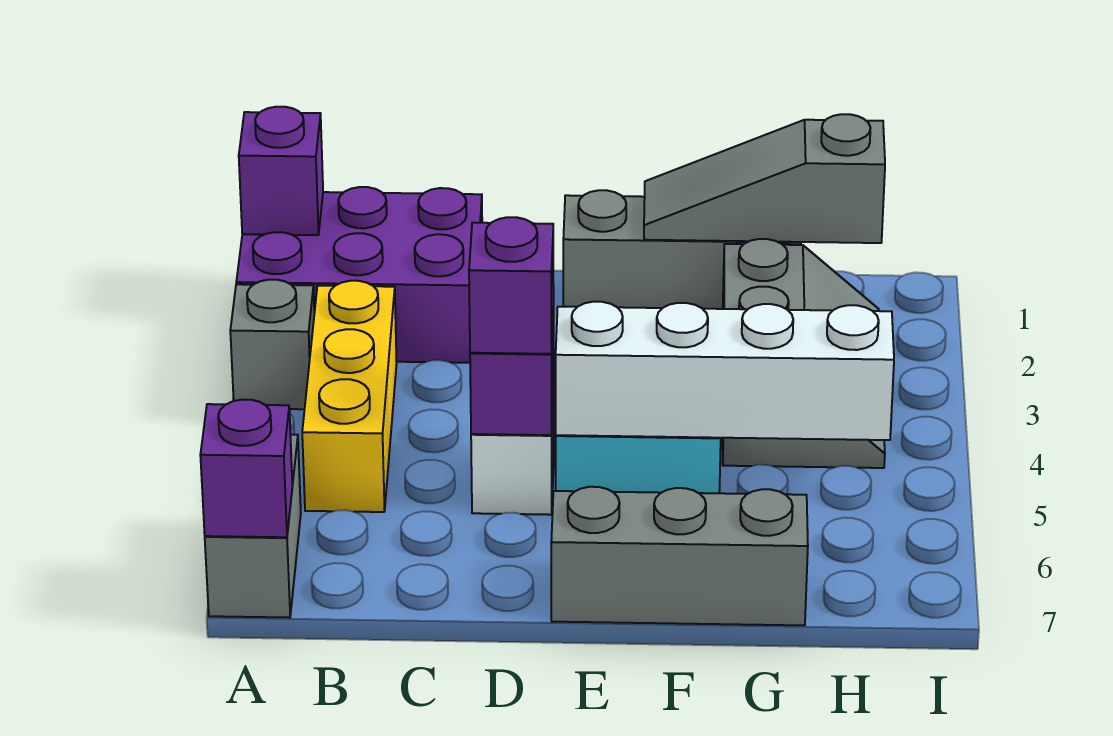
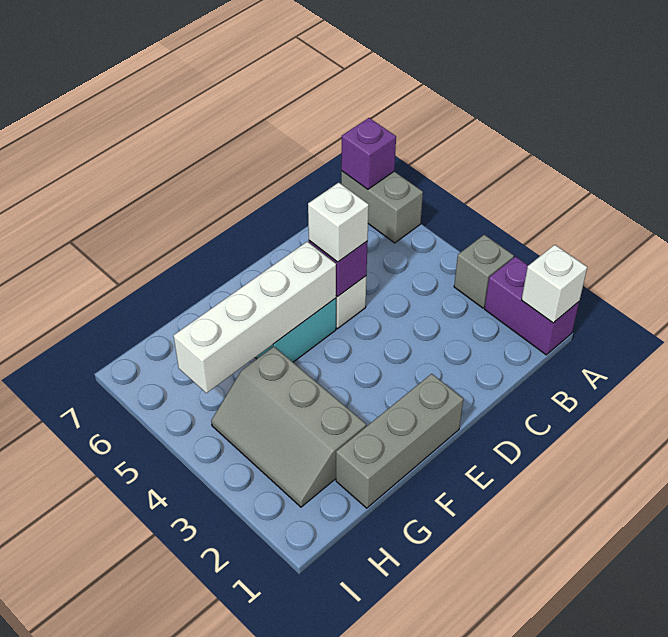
purple 2x3 brick [236,187,482,363] -> purple 1x2 brick [485,257,579,355]
purple 1x1 brick [239,107,323,235] -> white 1x1 brick [522,245,587,323]
yellow 1x3 brick [302,281,397,512] -> none
purple 1x1 brick [469,217,554,354] -> white 1x1 brick [308,183,369,262]
grey 1x3 brick [551,487,808,625] -> none
grey 1x3 slope [644,114,885,243] -> none

